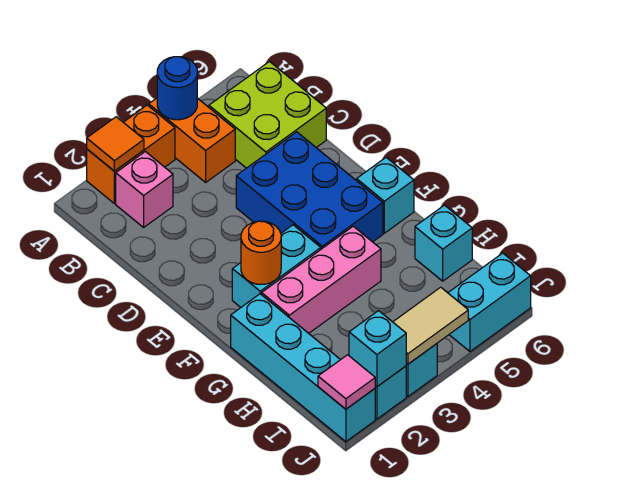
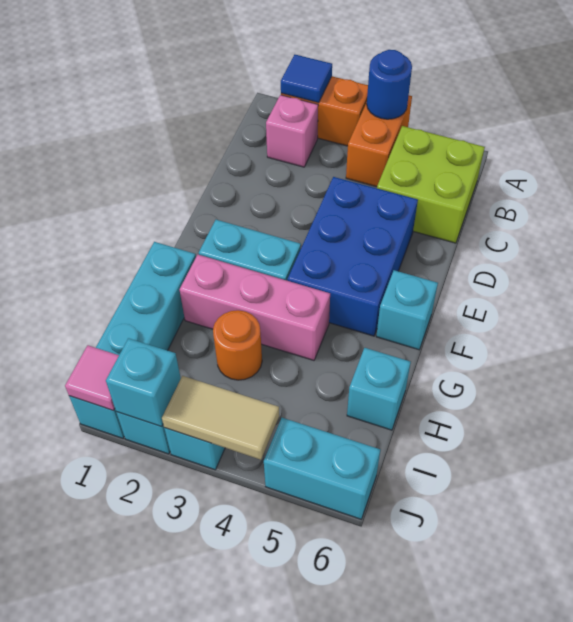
orange 1x1 tile [87,117,144,171] -> blue 1x1 tile [281,55,332,103]
orange 1x1 round brick [241,221,281,284] -> orange 1x1 round brick moved to [213,310,262,380]

